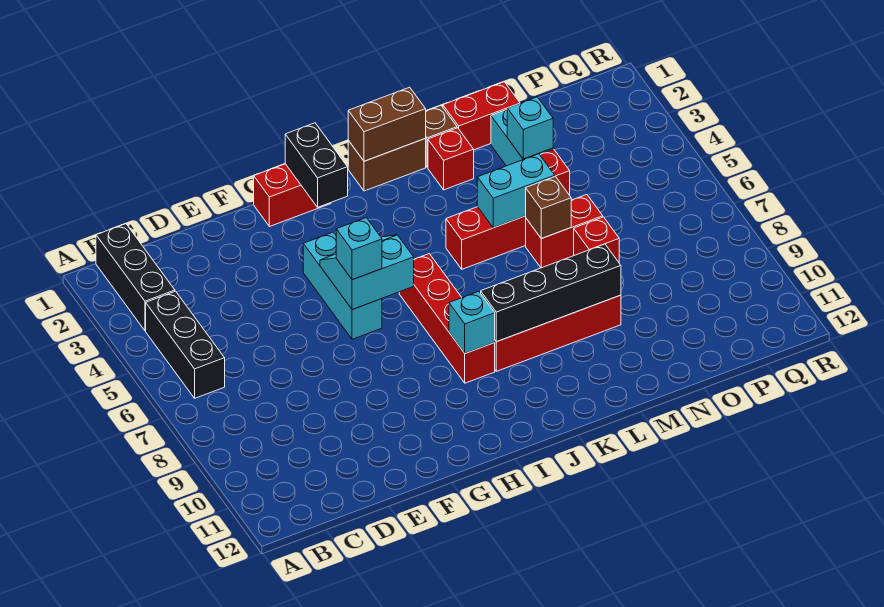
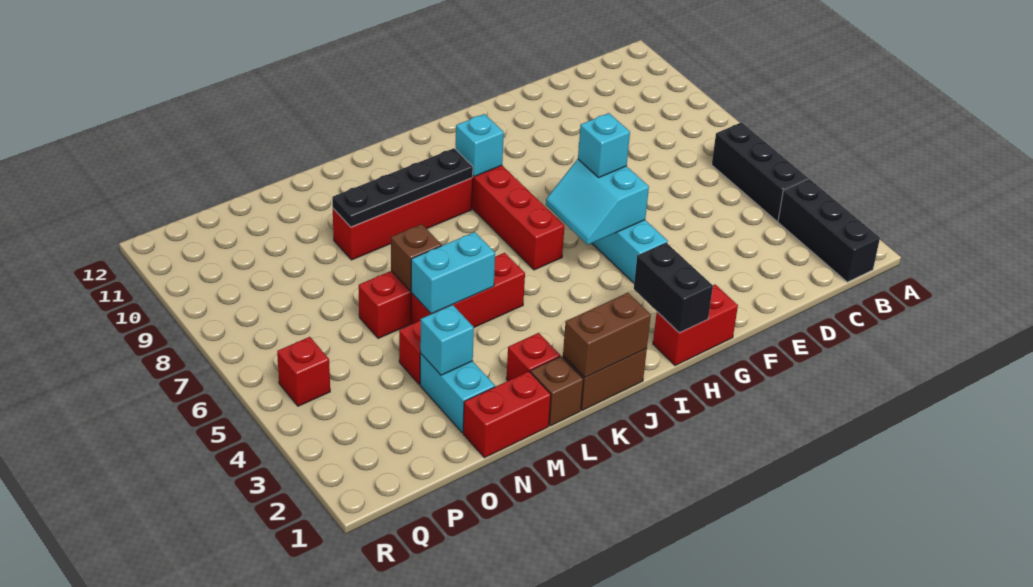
cyan 2x2 slope [320,235,414,310] -> cyan 2x2 slope turned to [546,159,649,245]
black 1x4 brick [481,244,621,342] -> black 1x4 plate [332,148,473,227]
red 1x1 brick [574,217,619,262] -> red 1x1 brick moved to [277,337,330,406]

